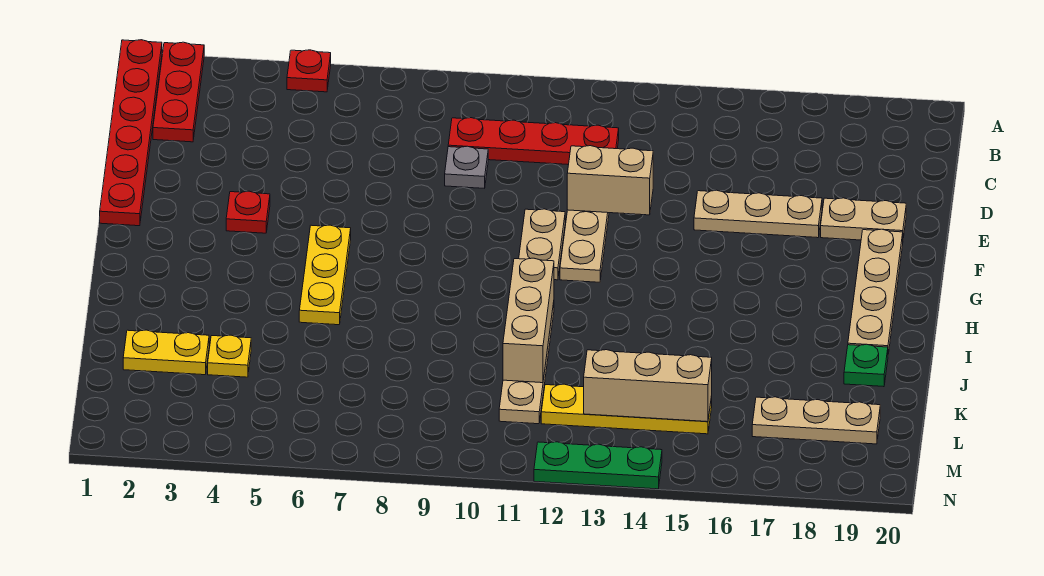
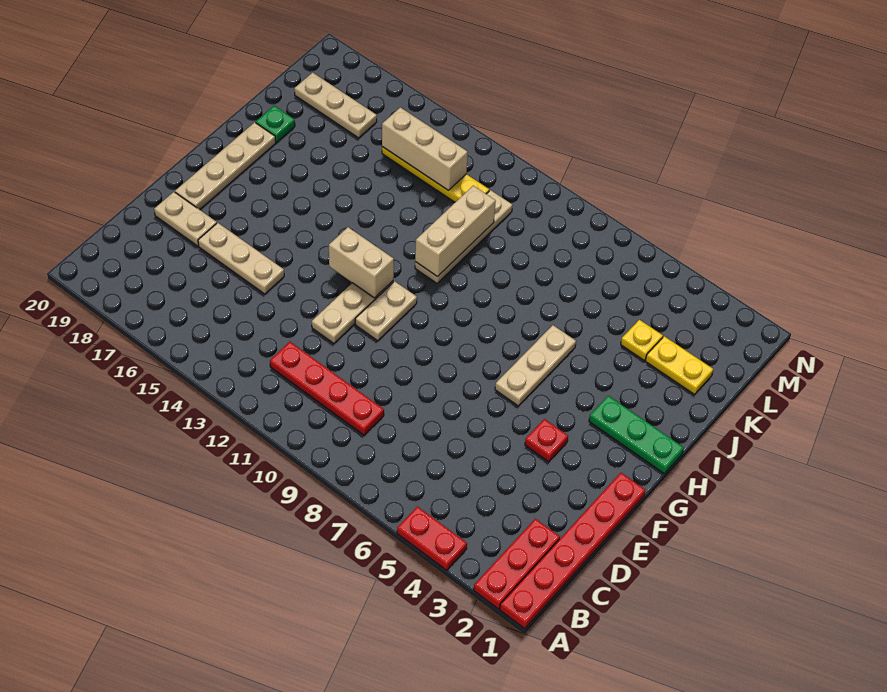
red 1x1 plate [287,50,331,92] -> red 1x2 plate [397,507,467,570]
grey 1x1 plate [445,146,488,188] -> none
tan 1x2 brick [567,146,653,215] -> tan 1x2 brick moved to [329,227,394,298]
yellow 1x3 plate [299,225,351,325] -> tan 1x3 plate [495,325,576,406]
green 1x3 plate [534,442,662,489] -> green 1x3 plate moved to [589,396,684,473]

